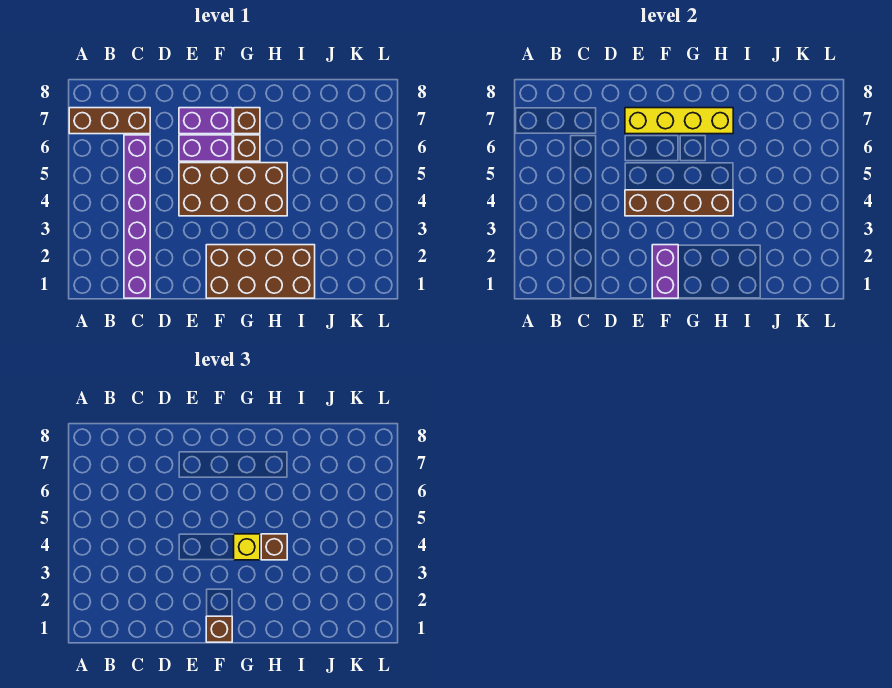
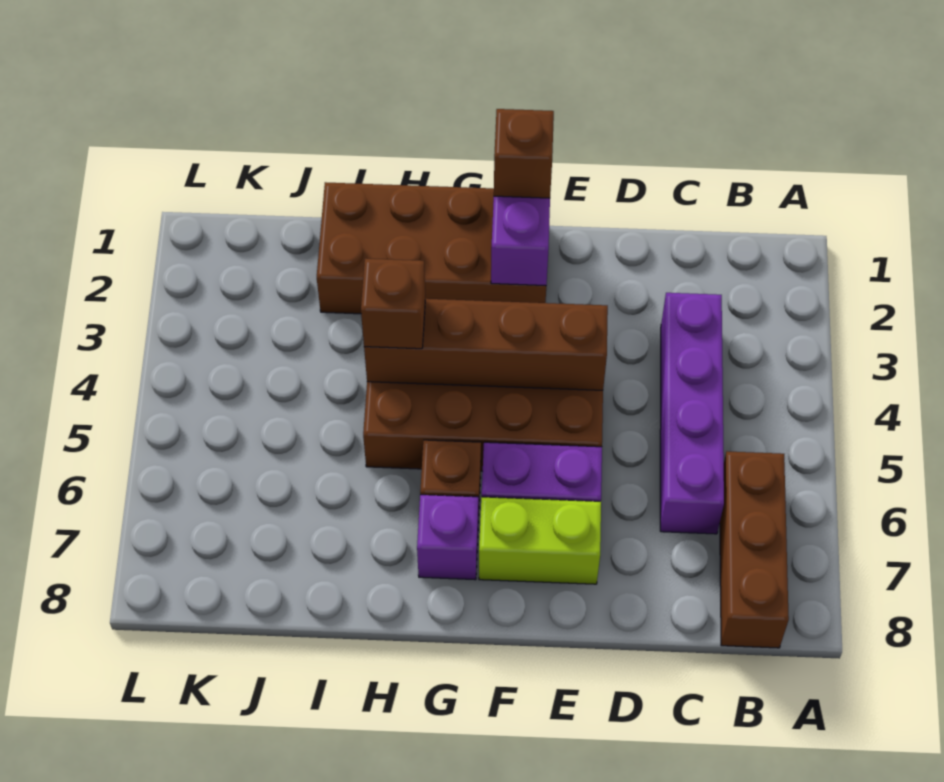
brown 1x3 brick [69,108,150,134] -> brown 1x3 brick turned to [720,451,789,648]
purple 1x6 brick [124,135,150,298] -> purple 1x4 brick [660,293,724,534]
purple 1x2 brick [179,108,232,134] -> lime 1x2 brick [479,497,601,584]
yellow 1x4 brick [625,108,733,134] -> none
yellow 1x1 brick [234,534,260,560] -> none
brown 1x1 brick [234,108,260,134] -> purple 1x1 brick [417,495,478,580]

